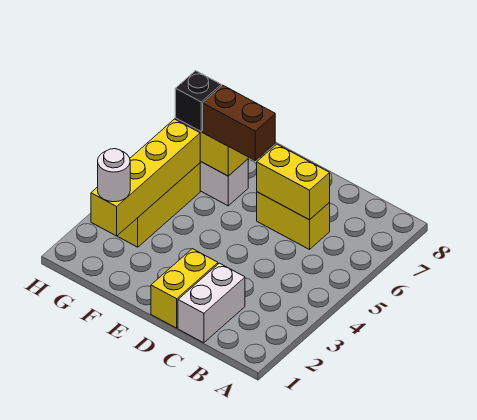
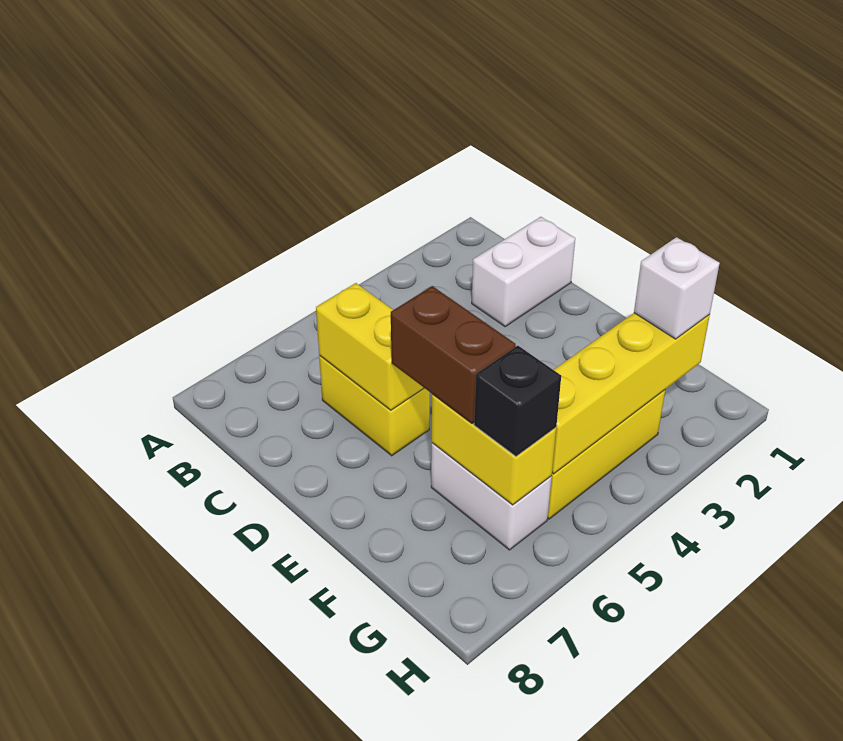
yellow 1x2 brick [151,249,218,328] -> none
white 1x1 round brick [98,149,130,202] -> white 1x1 brick [634,237,720,339]

